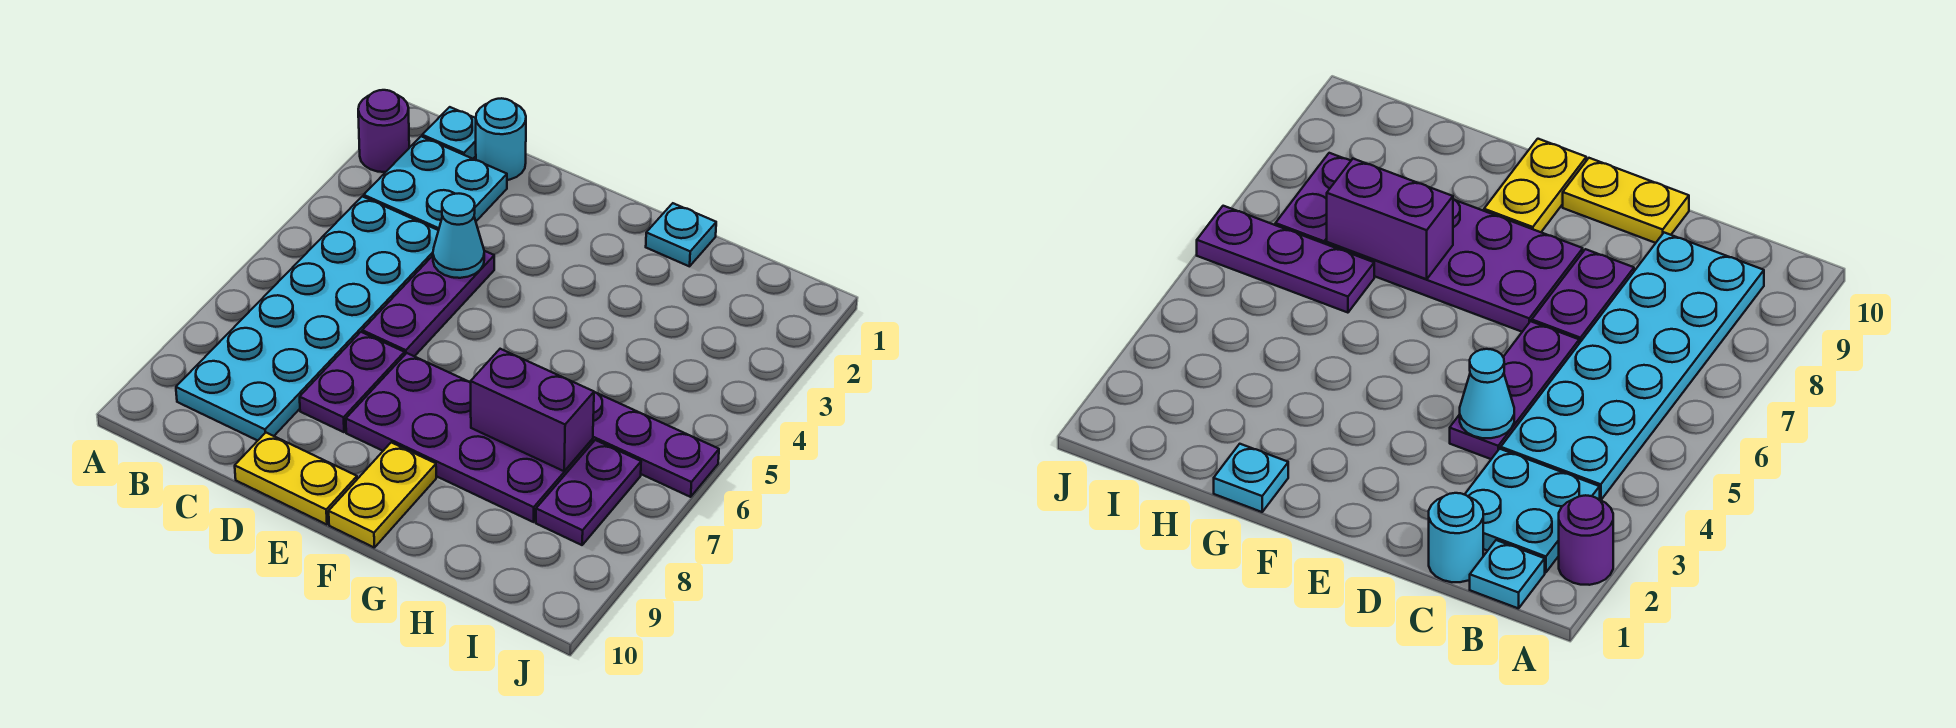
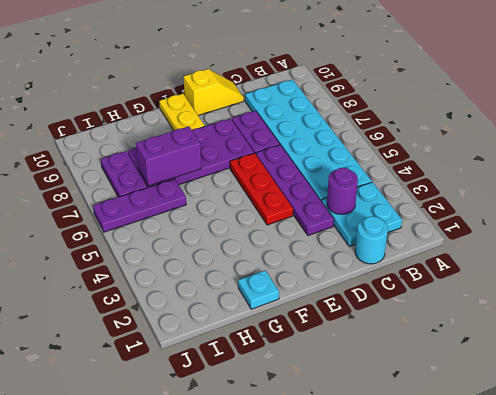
purple 1x1 round brick [358,90,409,172] -> purple 1x1 round brick moved to [327,168,358,214]
cyan 1x1 plate [422,107,476,159] -> none
purple 1x3 plate [362,251,494,356] -> purple 1x4 plate [256,145,334,236]
cyan 1x1 cone [433,194,484,278] -> none
yellow 1x2 plate [235,433,357,525] -> yellow 1x2 slope [184,69,244,116]
none -> red 1x3 plate [230,153,293,225]

